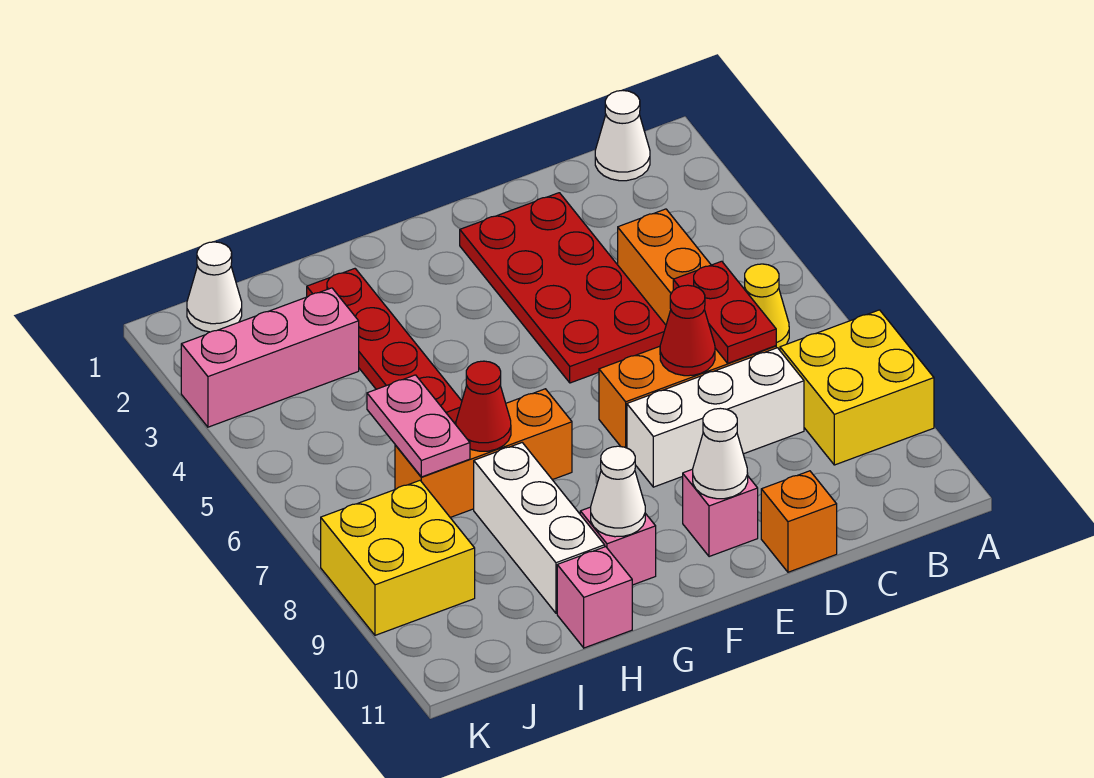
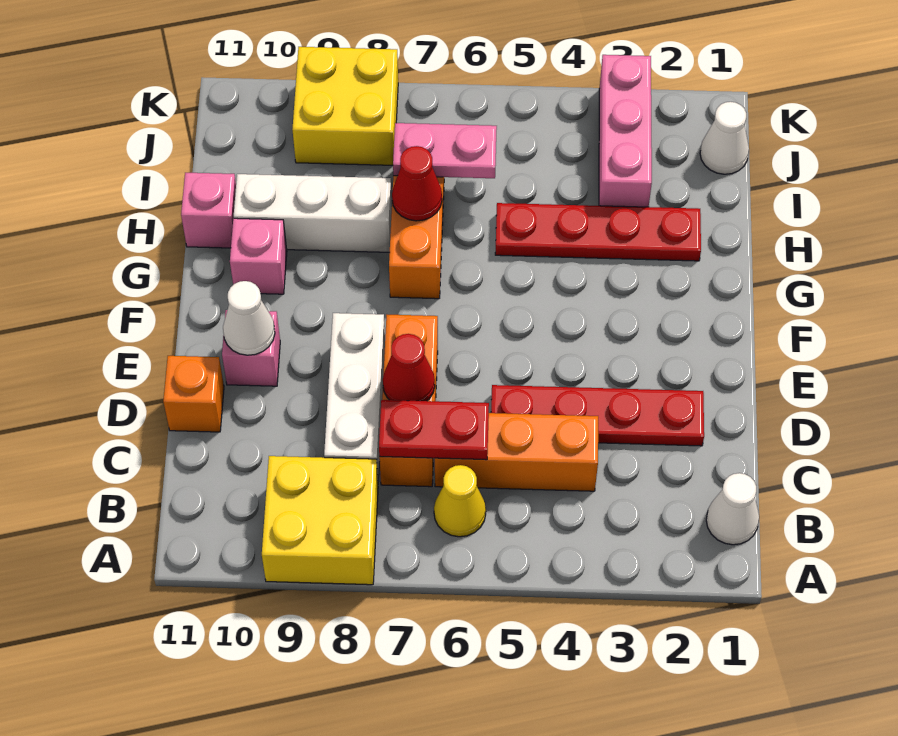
red 2x4 plate [460,193,666,383] -> red 1x4 plate [491,385,704,446]
white 1x1 cone [591,446,645,537] -> none

